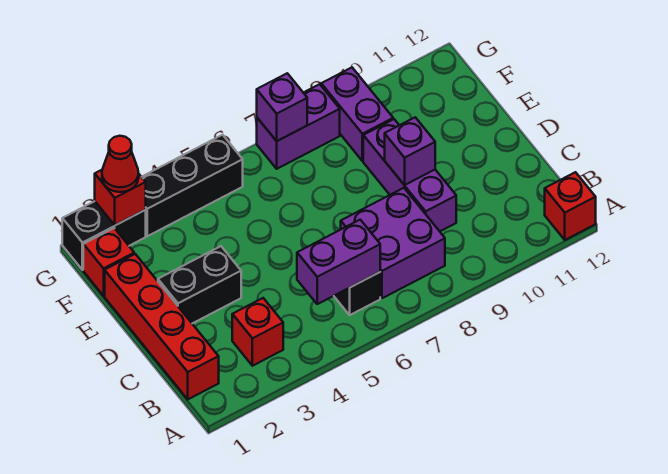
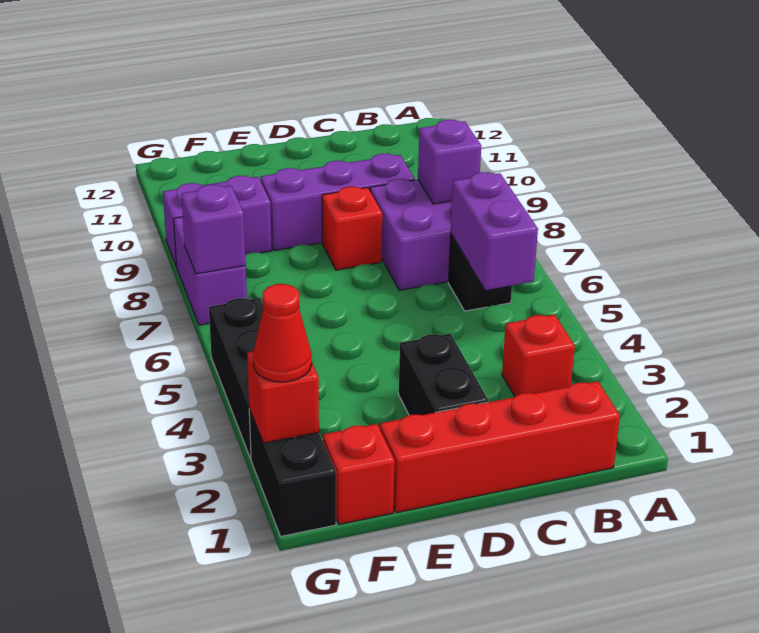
red 1x1 brick [545,172,596,240] -> red 1x1 brick moved to [322,187,382,270]
purple 1x1 brick [385,117,435,185] -> purple 1x1 brick moved to [418,120,481,204]

